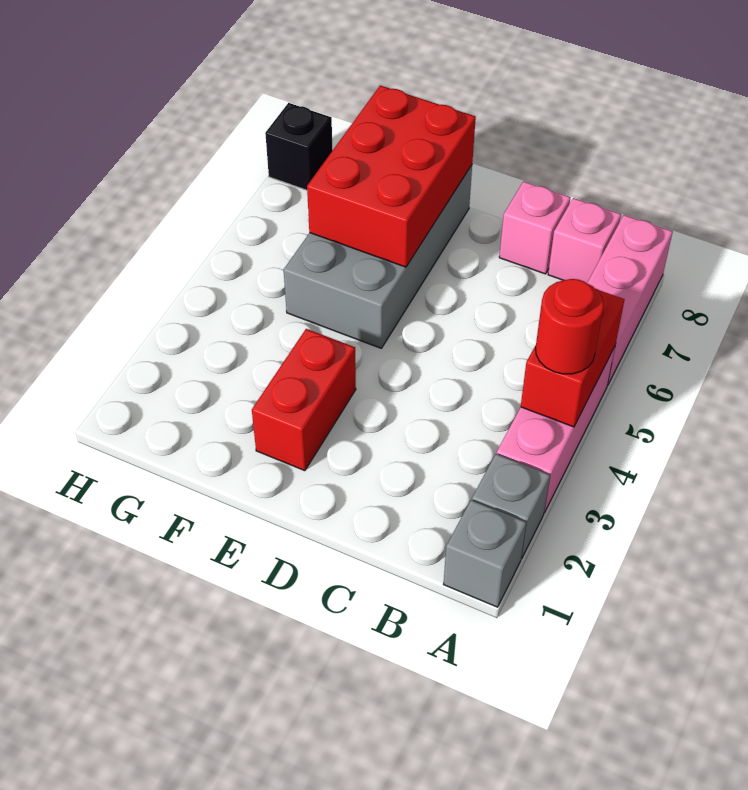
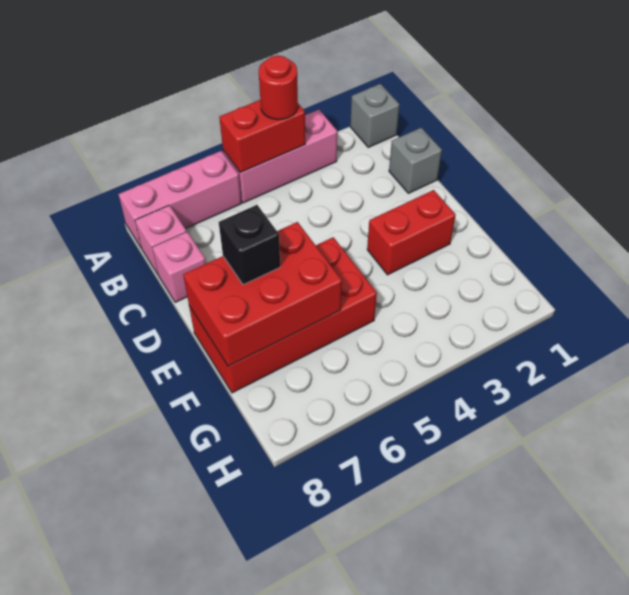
grey 1x1 brick [472,454,550,559] -> grey 1x1 brick moved to [389,128,442,193]
grey 2x4 brick [284,165,472,348] -> red 2x4 brick [189,237,377,393]
black 1x1 brick [265,103,333,190] -> black 1x1 brick moved to [219,205,280,285]

